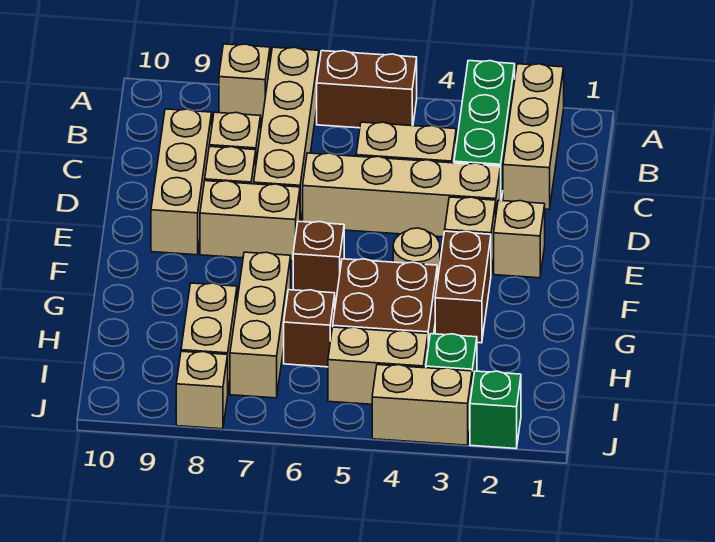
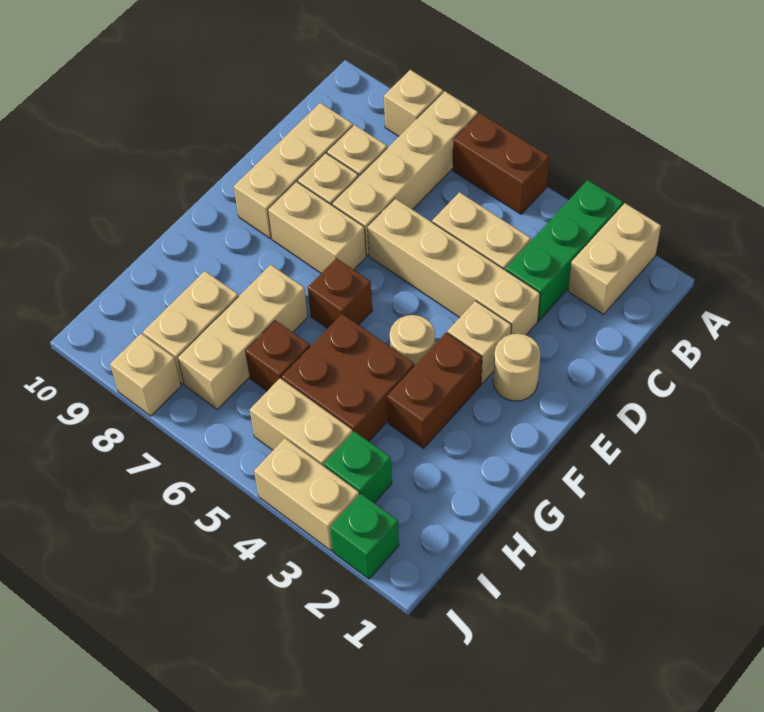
tan 1x3 brick [503,64,564,209] -> tan 1x2 brick [568,203,661,314]
tan 1x1 brick [494,200,545,278] -> tan 1x1 round brick [493,334,541,401]

